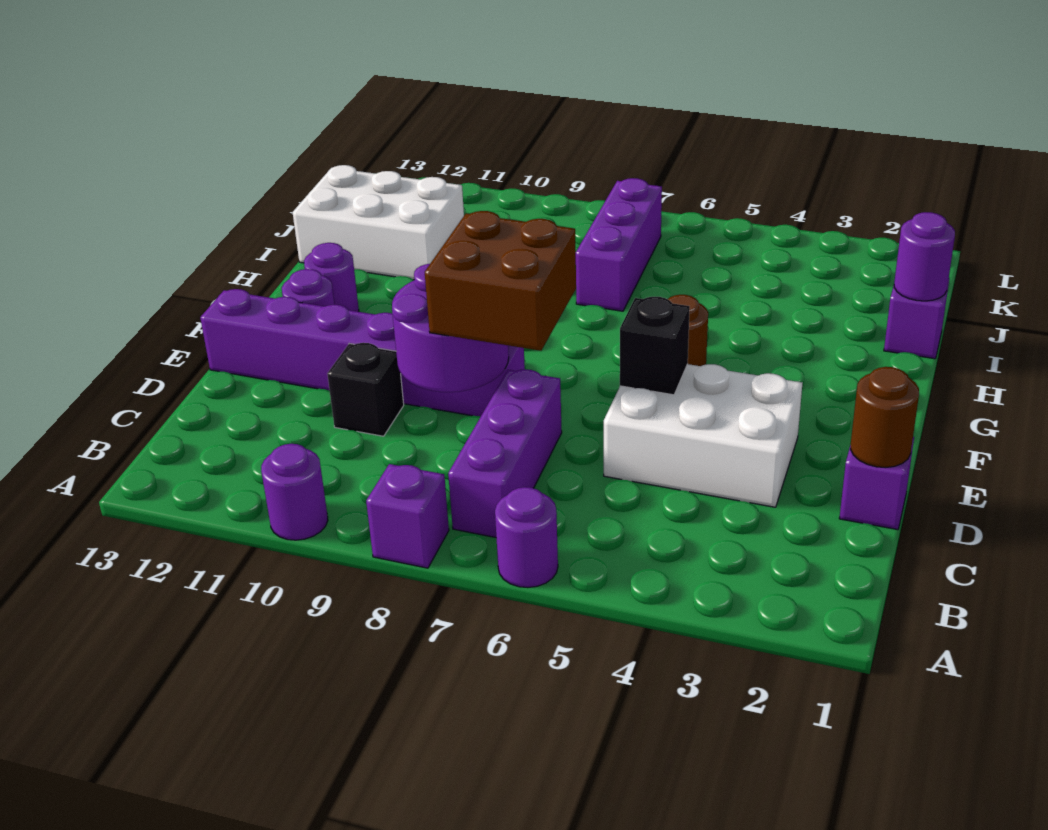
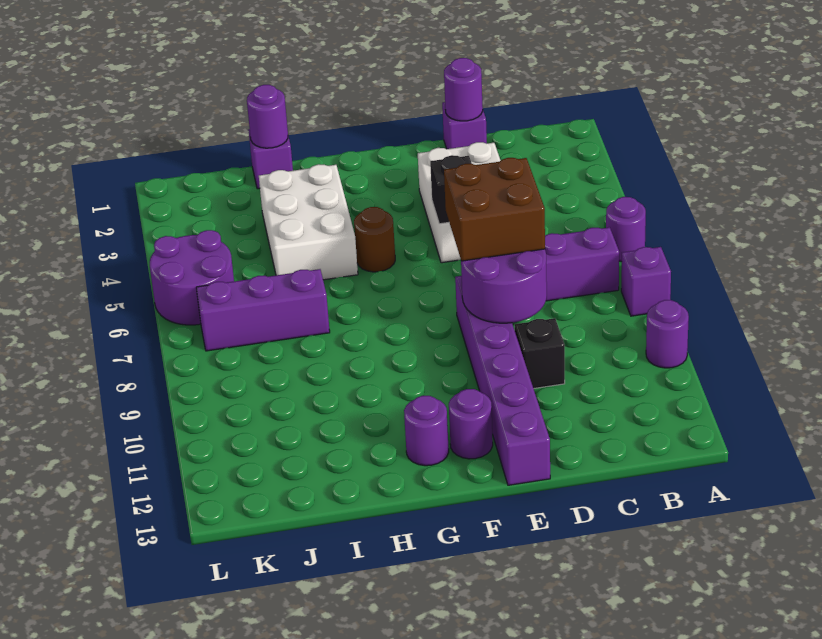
brown 1x1 round brick [851,367,919,468] -> purple 1x1 round brick [444,58,483,121]
white 2x3 brick [292,165,464,280] -> white 2x3 brick moved to [259,164,358,280]
none -> purple 2x2 round brick [150,230,234,325]

